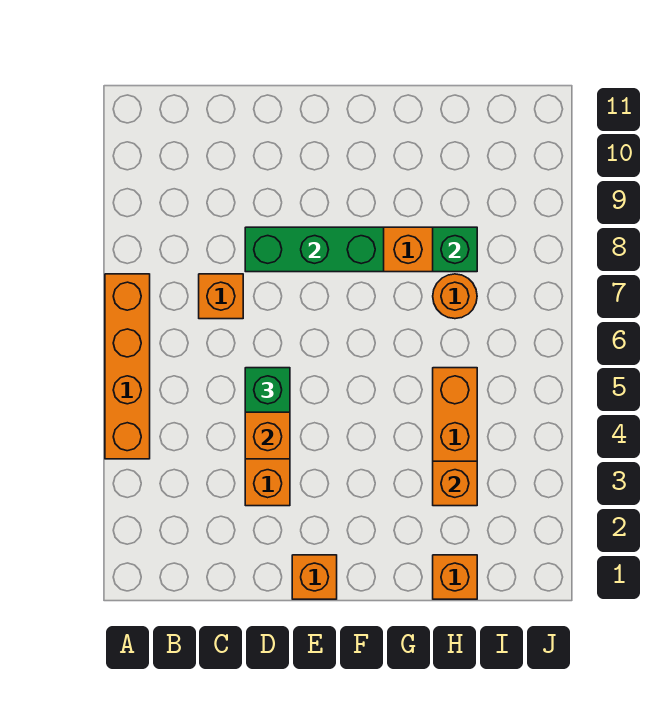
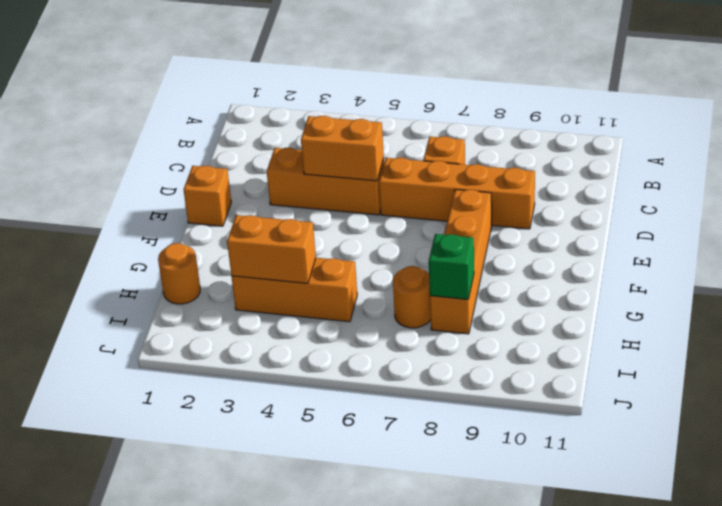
orange 1x4 brick [105,274,150,459] -> orange 1x4 brick moved to [379,157,535,229]
green 1x1 brick [245,368,290,412] -> none
green 1x3 brick [245,227,384,272] -> none
orange 1x1 brick [433,555,477,599] -> orange 1x1 round brick [158,243,200,304]
orange 1x1 brick [433,461,477,506] -> orange 1x2 brick [227,215,316,283]

